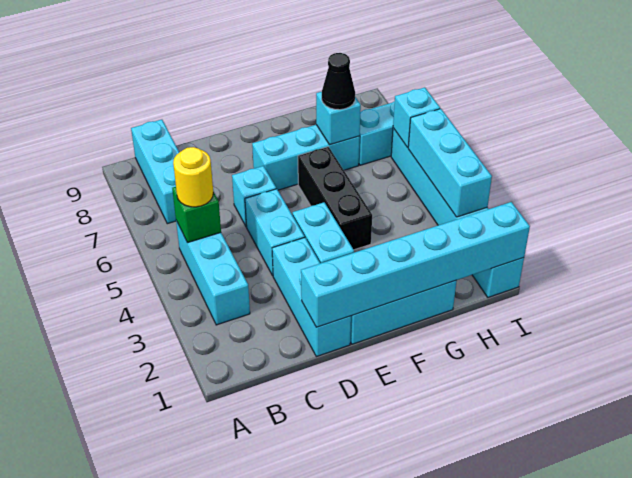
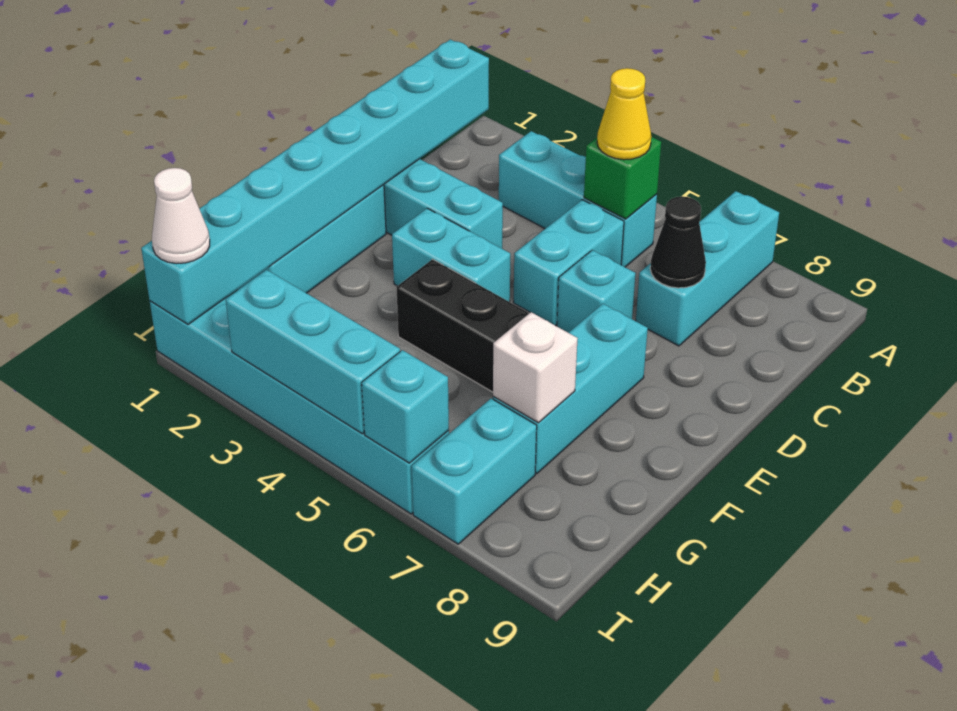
yellow 1x1 round brick [173,147,213,207] -> yellow 1x1 cone [597,68,651,160]
cyan 1x3 brick [131,120,179,224] -> cyan 1x3 brick turned to [636,191,779,346]
cyan 1x6 brick [301,202,530,327] -> cyan 1x8 brick [141,39,489,324]
cyan 1x2 brick [245,189,305,276] -> cyan 1x2 brick turned to [513,200,624,326]
cyan 1x1 brick [316,92,361,145] -> white 1x1 brick [493,312,578,423]
black 1x1 cone [322,53,355,110] -> black 1x1 cone moved to [650,197,706,288]
none -> white 1x1 cone [152,168,210,264]

